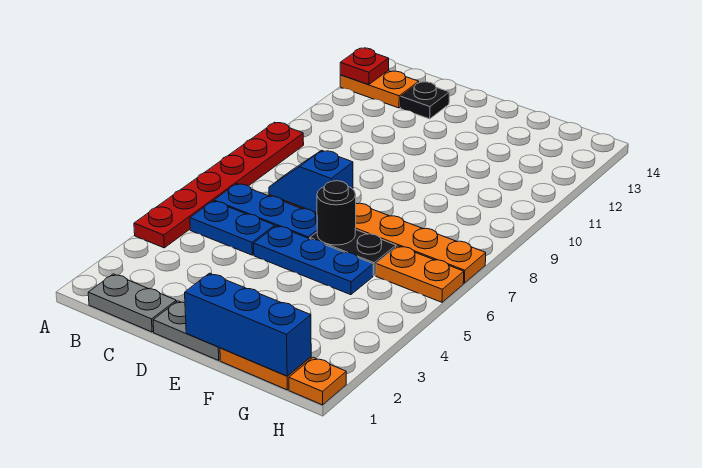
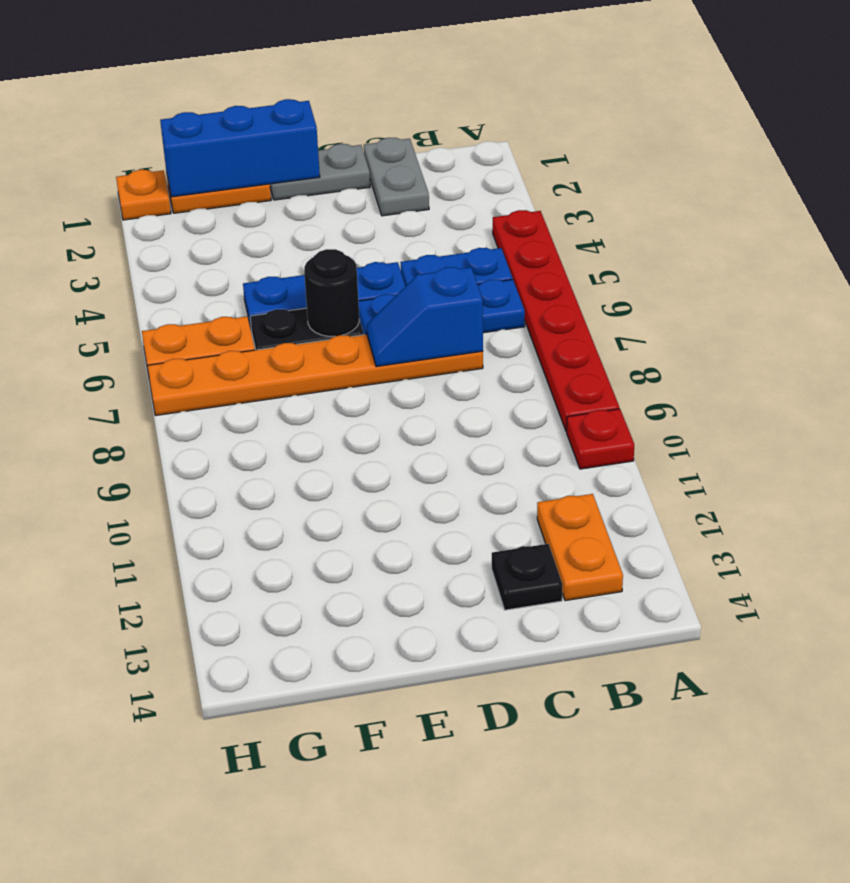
orange 1x2 plate [340,71,419,108] -> orange 1x2 plate turned to [537,494,623,601]
red 1x1 plate [340,48,389,85] -> red 1x1 plate moved to [567,409,634,469]
grey 1x2 plate [88,274,176,332] -> grey 1x2 plate turned to [364,138,429,216]
blue 1x2 slope [269,150,353,213] -> blue 1x2 slope turned to [366,267,483,367]

